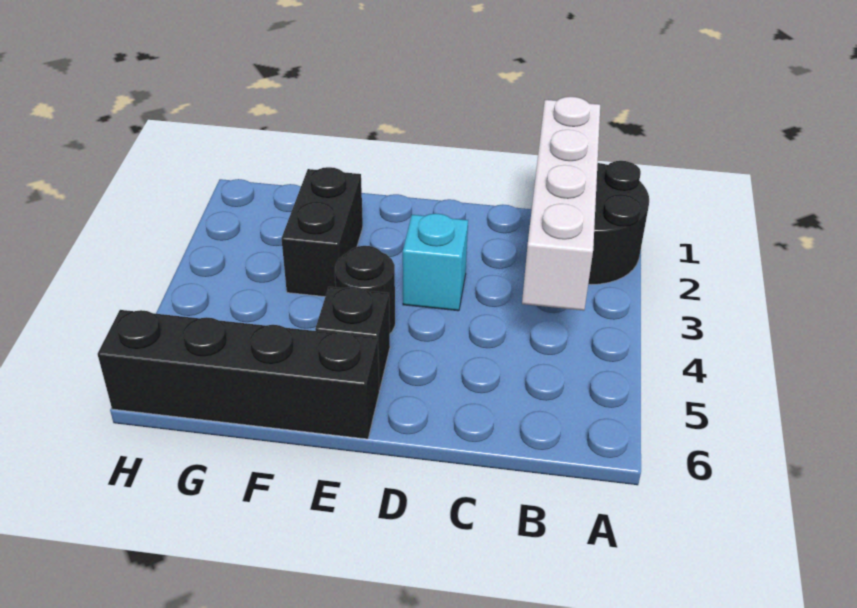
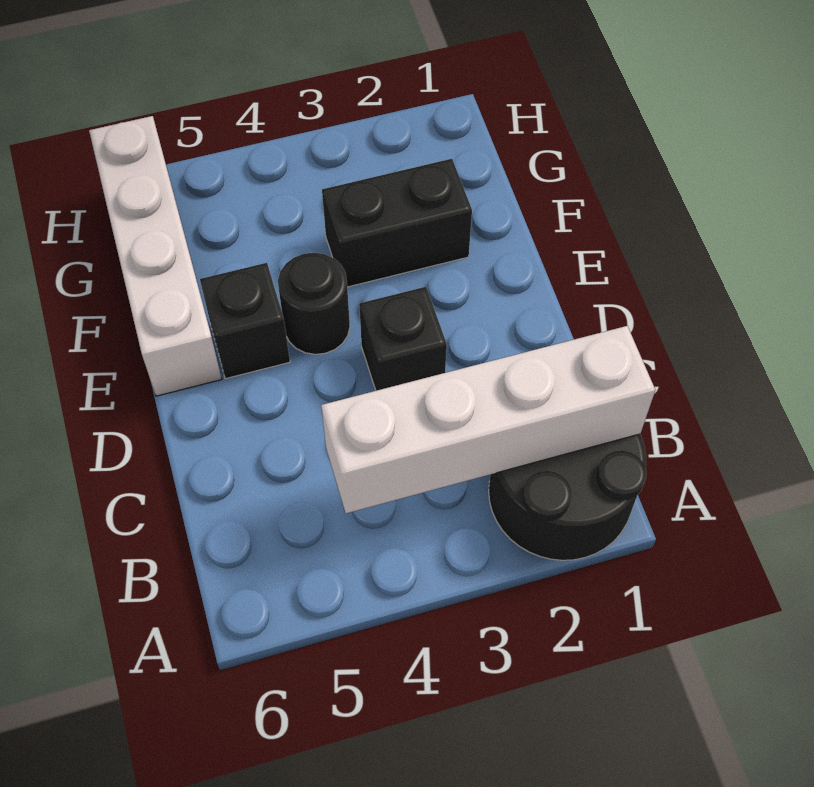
cyan 1x1 brick [403,213,468,311] -> black 1x1 brick [359,287,447,391]
black 1x4 brick [98,310,379,439] -> white 1x4 brick [89,116,222,396]

